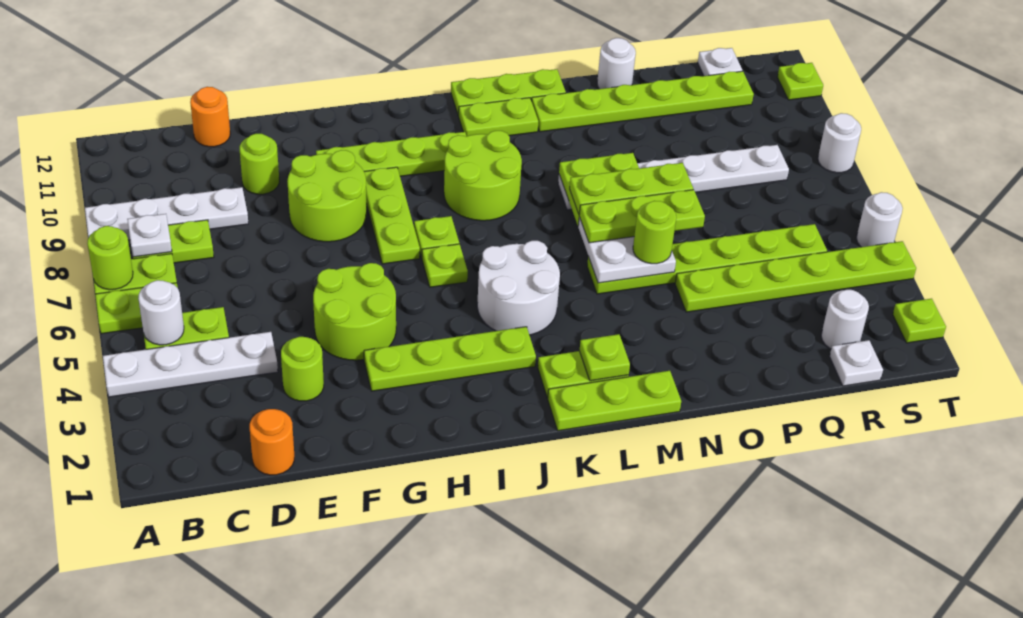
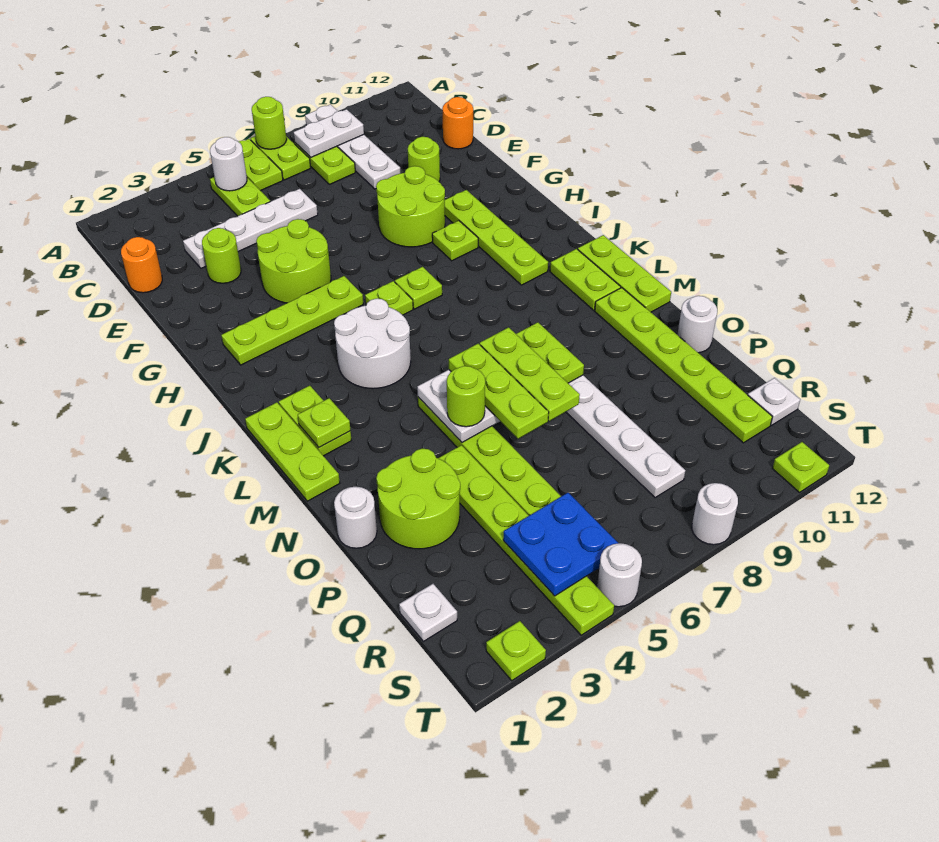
white 1x4 plate [103,332,278,397] -> white 1x4 plate turned to [183,189,318,268]
white 1x1 plate [127,214,172,257] -> white 1x2 plate [293,109,364,157]
lime 1x4 plate [364,327,536,391] -> lime 1x4 plate turned to [221,276,363,365]
lime 1x3 plate [364,167,420,264] -> lime 1x1 plate [432,221,478,261]
lime 2x2 round brick [444,131,522,221] -> lime 2x2 round brick moved to [376,448,460,549]
white 1x1 round brick [821,290,869,349] -> white 1x1 round brick moved to [334,487,377,548]
none -> blue 2x2 plate [503,493,618,596]

